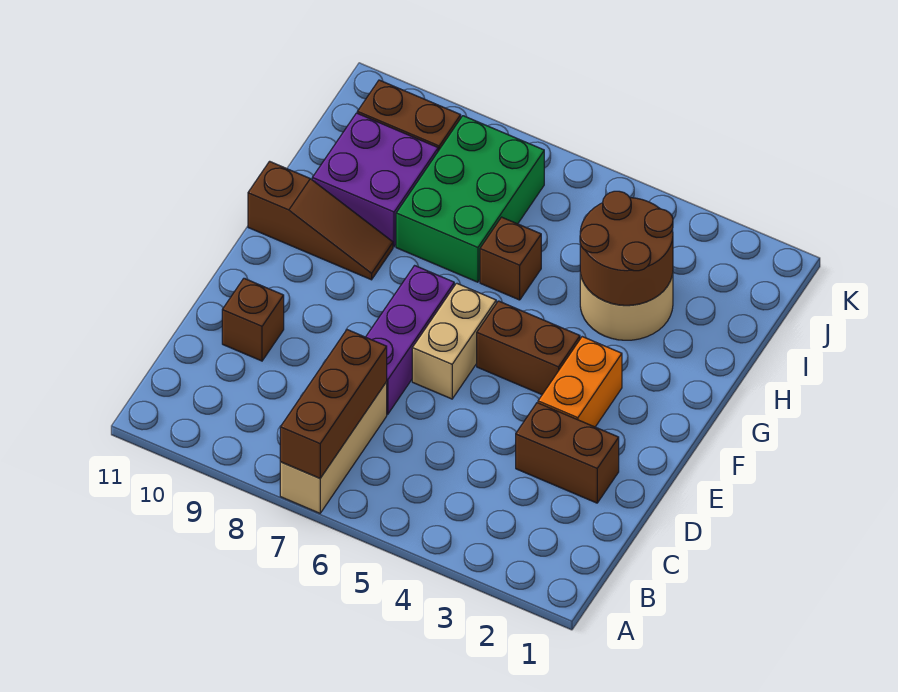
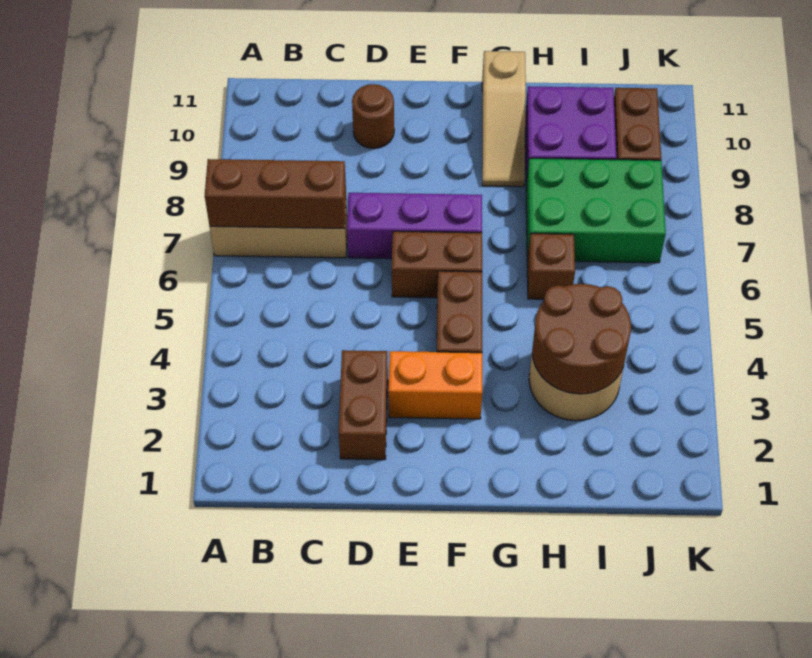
brown 1x1 brick [222,278,284,361] -> brown 1x1 round brick [352,84,394,148]
tan 1x2 brick [412,283,496,399] -> brown 1x2 brick [392,231,482,298]
brown 1x3 slope [248,161,393,280] -> tan 1x3 slope [482,51,526,187]

